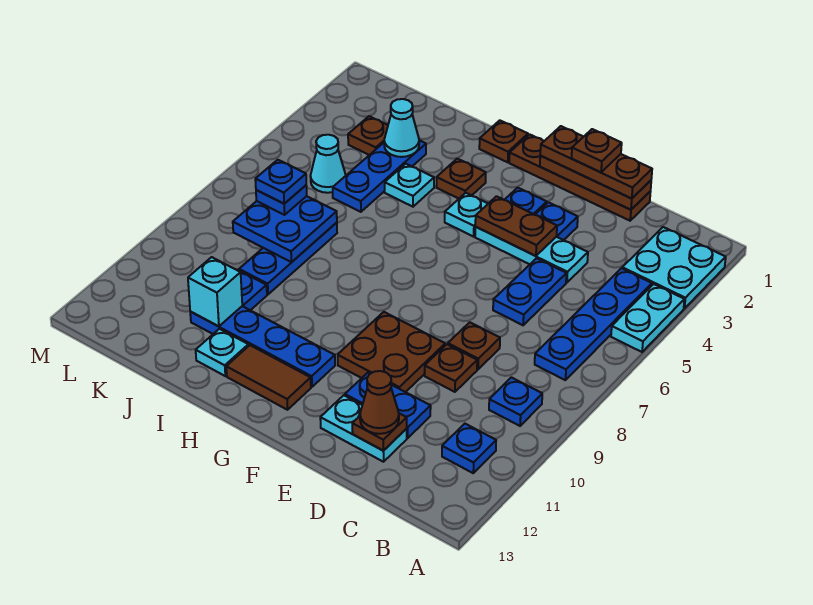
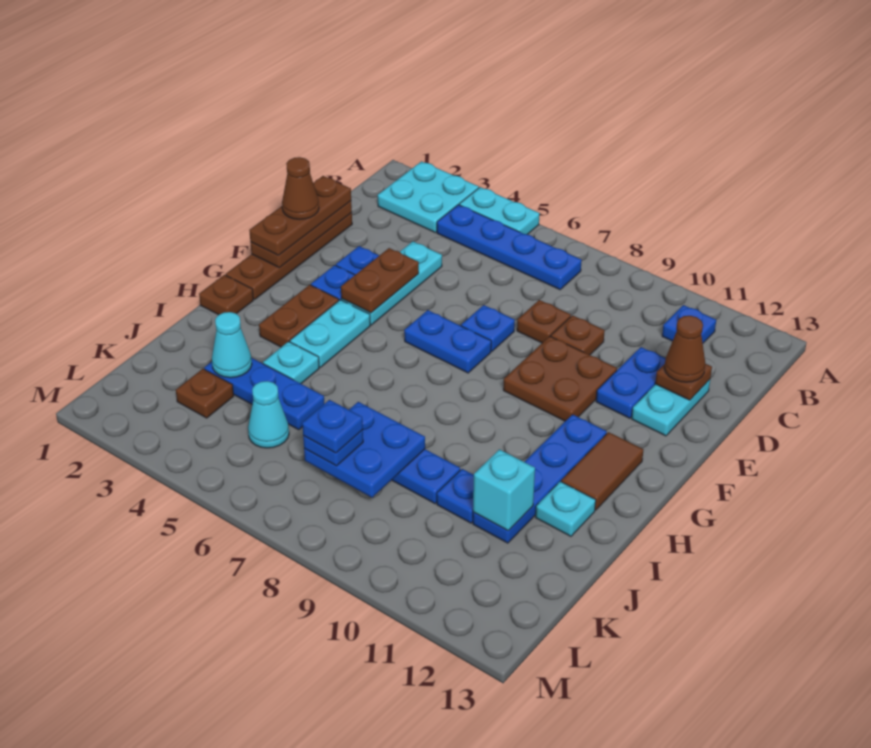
blue 1x1 plate [489,377,542,426] -> blue 1x1 plate moved to [461,305,515,351]
blue 1x2 plate [493,258,566,325] -> blue 1x2 plate moved to [404,310,491,373]
brown 1x1 plate [572,129,622,172] -> brown 1x1 cone [282,157,319,219]
cyan 1x1 plate [445,193,488,237] -> cyan 1x2 plate [290,300,370,367]
brown 1x1 plate [436,159,486,199] -> brown 1x2 plate [259,285,339,347]

